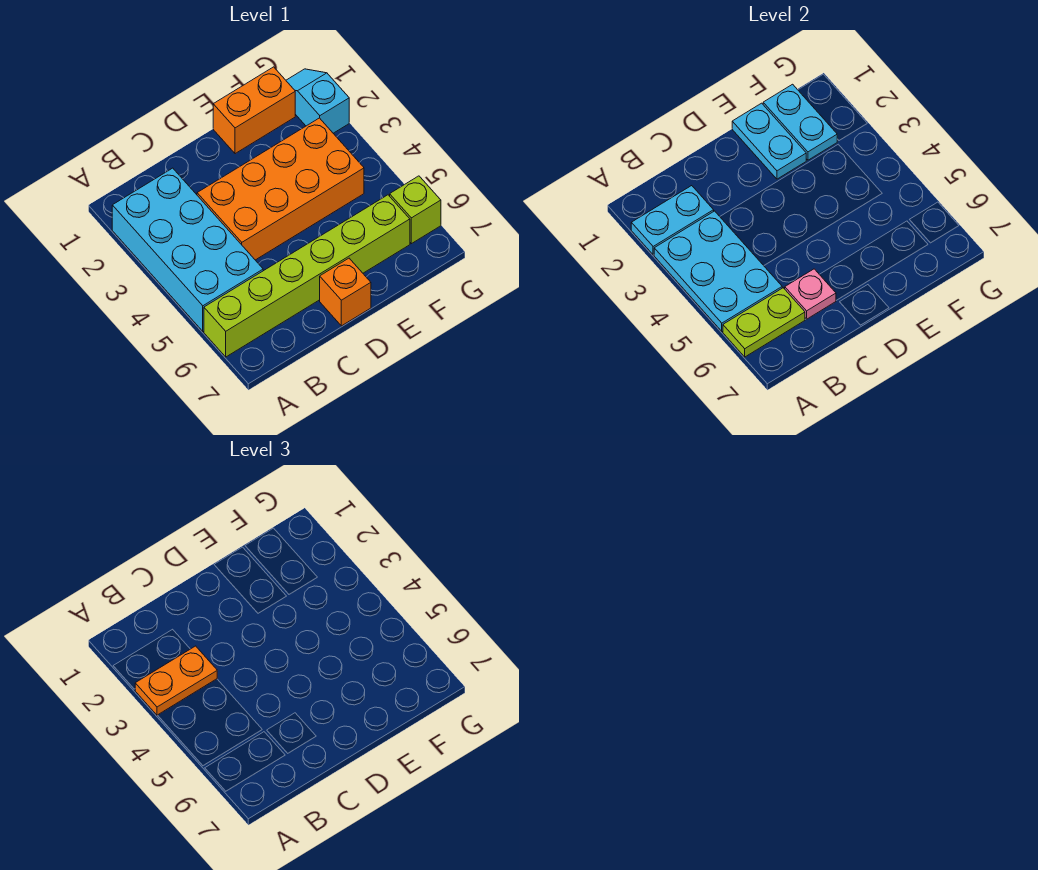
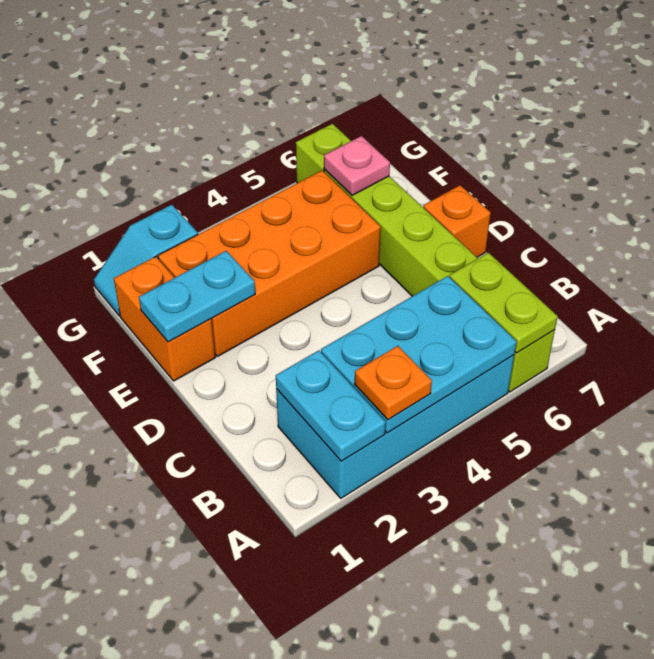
orange 1x2 plate [135,646,217,715] -> orange 1x1 plate [355,346,432,420]
orange 2x4 brick [197,118,364,260] -> orange 2x4 brick turned to [158,170,381,356]
pink 1x1 plate [785,269,836,319] -> pink 1x1 plate moved to [324,136,390,195]
cyan 1x2 plate [763,84,837,160] -> none

